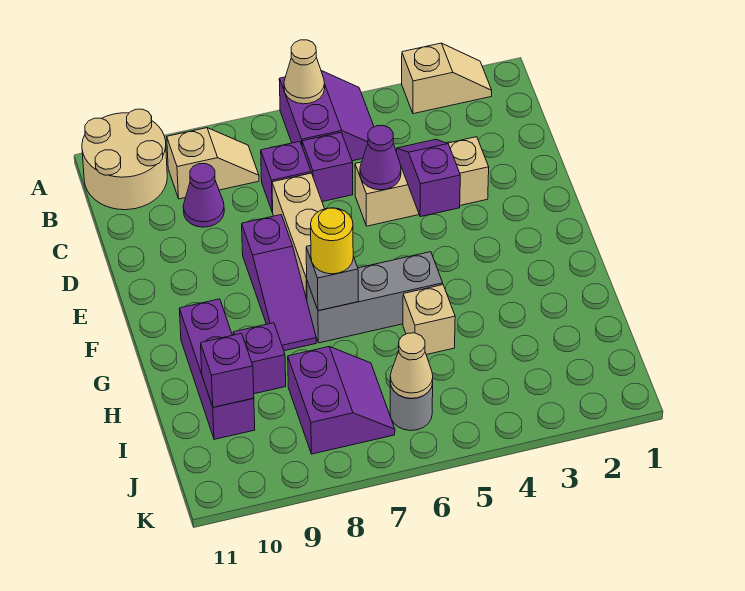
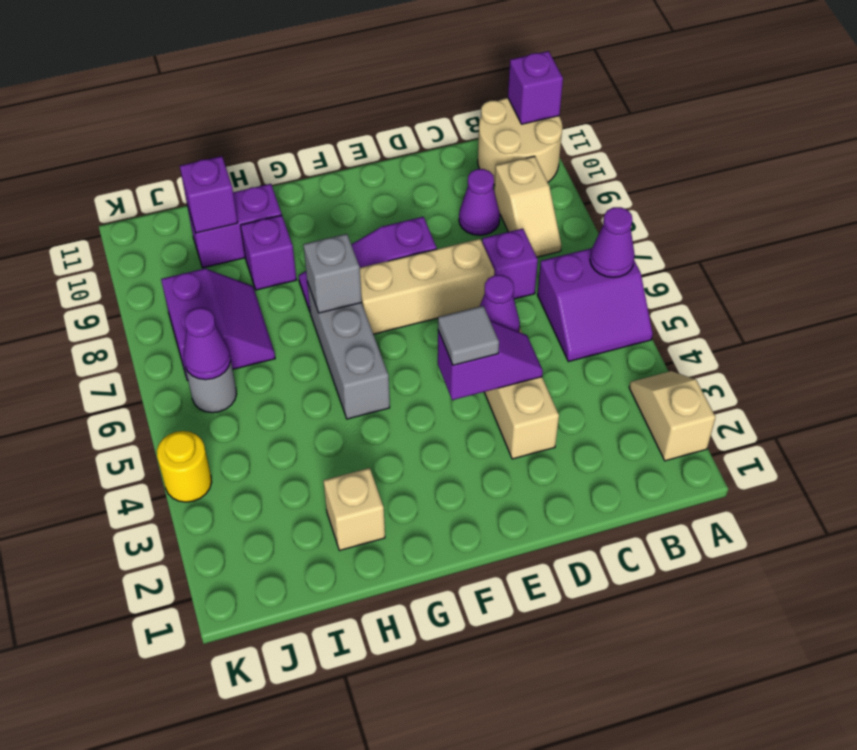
tan 1x2 slope [402,43,492,114] -> tan 1x2 slope turned to [629,371,716,461]
tan 1x1 cone [284,40,325,104] -> purple 1x1 cone [590,207,635,277]
purple 1x1 brick [302,132,353,202] -> purple 1x1 brick moved to [508,51,563,124]
none -> grey 1x1 tile [438,306,499,365]
yellow 1x1 round brick [311,208,353,274] -> yellow 1x1 round brick moved to [157,431,212,502]
purple 1x3 brick [179,299,255,439] -> purple 1x2 brick [187,184,282,268]
tan 1x1 brick [403,285,455,355] -> tan 1x1 brick moved to [323,468,385,551]
purple 2x2 slope [288,347,395,454] -> purple 2x2 slope turned to [161,269,275,381]
tan 1x1 cone [390,333,433,398] -> purple 1x1 cone [183,308,231,380]

